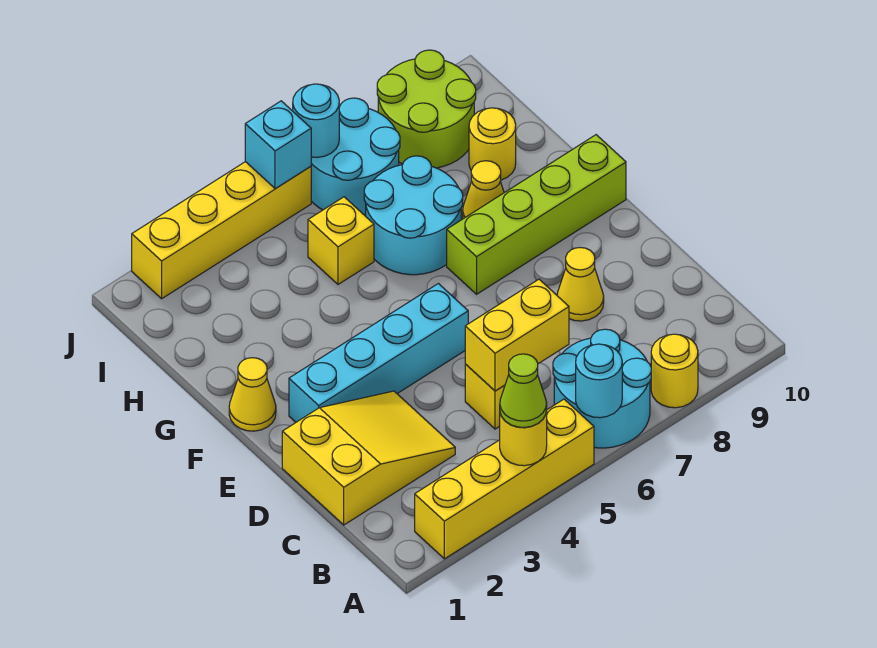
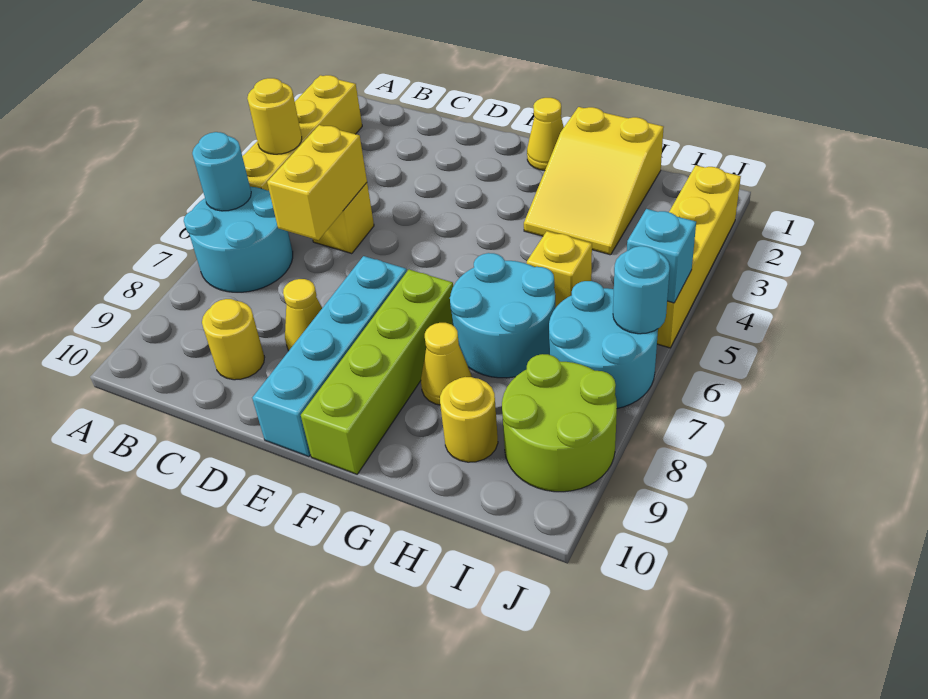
lime 1x1 cone [500,354,547,427] -> none
yellow 1x1 round brick [651,334,698,408] -> yellow 1x1 round brick moved to [202,299,265,380]
yellow 2x3 slope [282,391,455,525] -> yellow 2x3 slope moved to [524,107,664,255]
cyan 1x4 brick [289,284,468,422] -> cyan 1x4 brick moved to [252,256,407,457]

